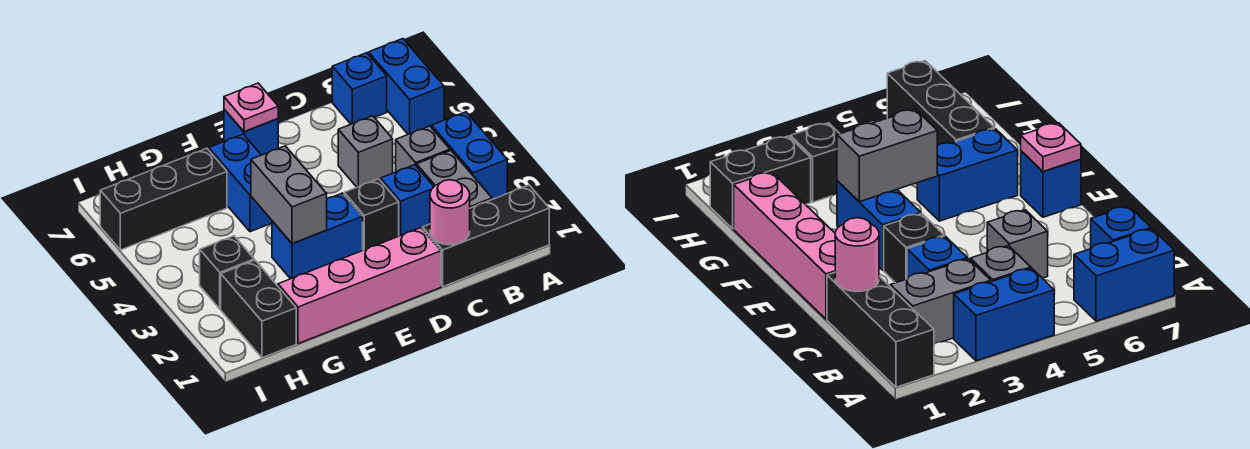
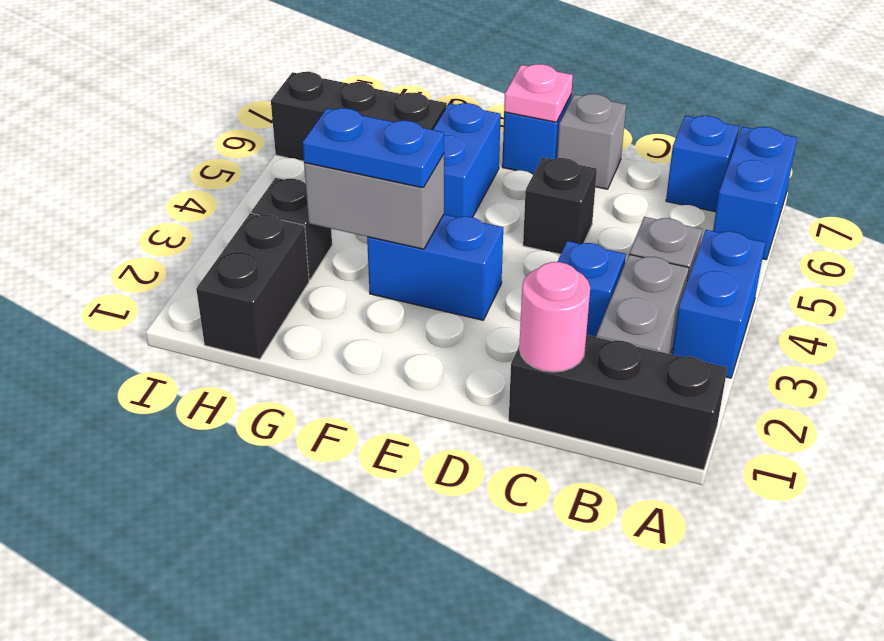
grey 1x1 brick [338,116,393,187] -> grey 1x1 brick moved to [557,94,626,189]
pink 1x4 brick [278,228,441,344] -> none
black 1x1 brick [344,179,399,250] -> black 1x1 brick moved to [523,157,597,254]
grey 1x2 brick [251,146,327,244] -> grey 1x2 brick turned to [304,154,444,249]
none -> blue 1x2 plate [303,108,444,188]

